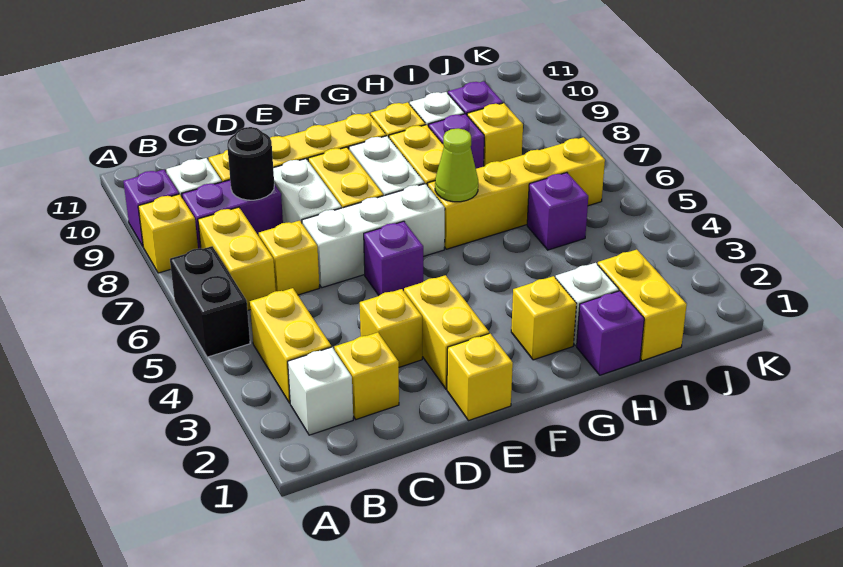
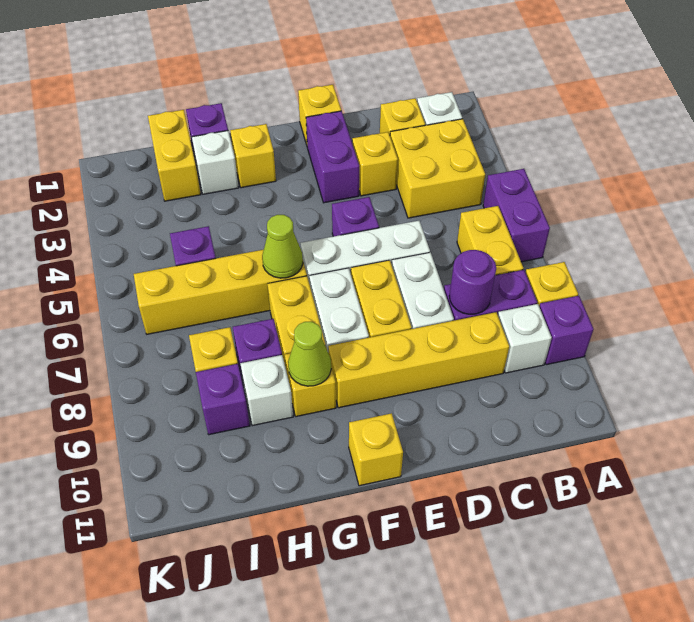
black 1x2 brick [170,246,250,357] -> purple 1x2 brick [483,169,550,262]
yellow 1x2 brick [250,288,331,403] -> yellow 2x2 brick [390,119,485,218]
yellow 1x1 brick [259,221,319,295] -> yellow 1x1 brick moved to [349,413,403,486]
black 1x1 round brick [227,127,274,200] -> purple 1x1 round brick [449,250,496,314]
yellow 1x2 brick [404,275,489,389] -> purple 1x2 brick [306,111,359,203]
none -> lime 1x1 cone [288,322,331,386]

